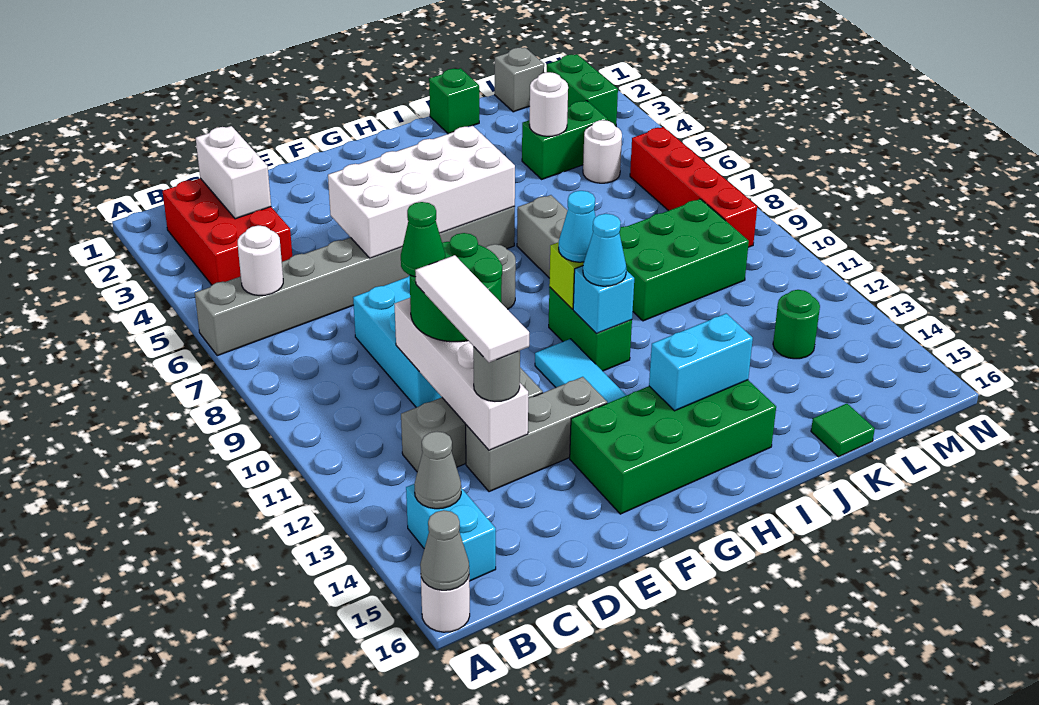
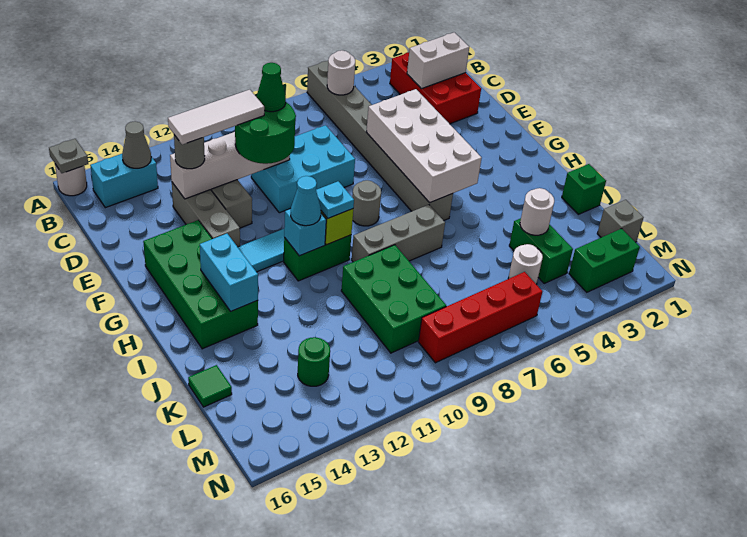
grey 1x1 cone [420,510,469,590] -> grey 1x1 plate [49,139,88,173]
red 2x3 brick [162,178,292,285] -> red 2x3 brick turned to [390,53,481,124]
cyan 1x1 cone [559,191,596,262] -> cyan 1x1 plate [316,181,354,218]

